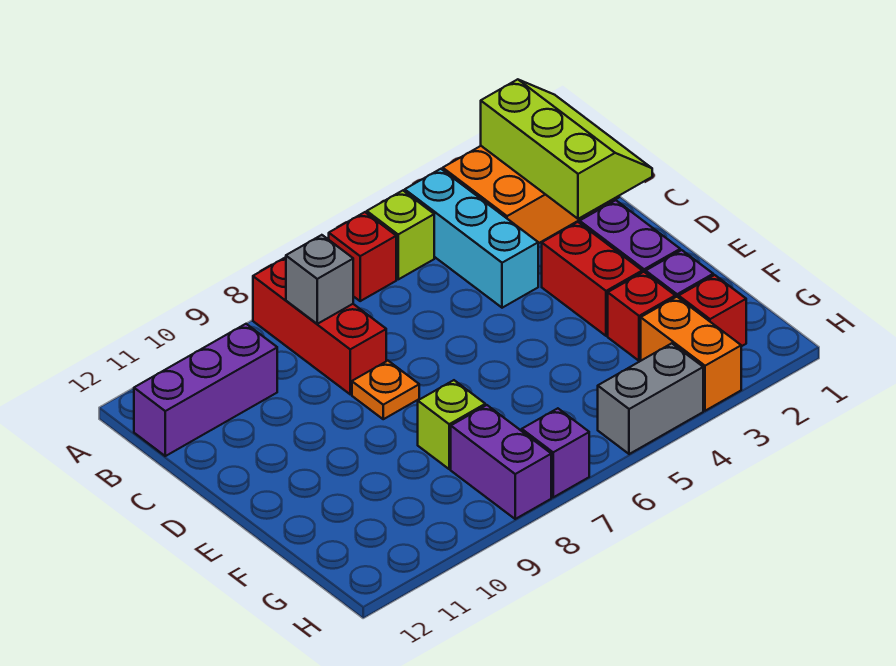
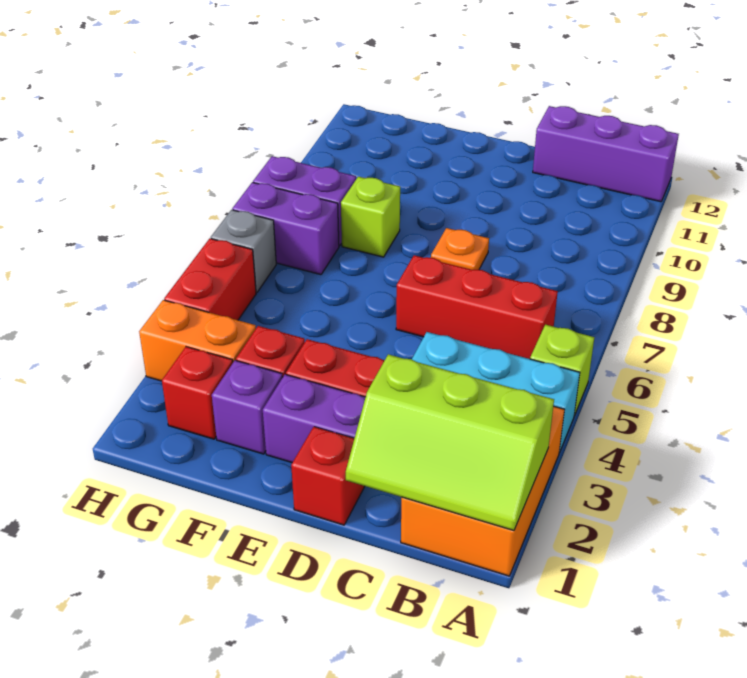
red 1x1 brick [329,212,396,301] -> red 1x1 brick moved to [291,427,365,525]
red 1x3 brick [253,257,386,394] -> red 1x3 brick moved to [396,255,558,359]
grey 1x1 brick [286,235,353,324] -> grey 1x1 brick moved to [211,210,276,293]
purple 1x3 brick [134,324,277,456] -> purple 1x3 brick turned to [533,106,679,202]
grey 1x2 brick [598,343,703,454] -> red 1x2 brick [164,239,256,320]
purple 1x1 brick [522,408,589,497] -> purple 1x2 brick [232,182,339,275]

